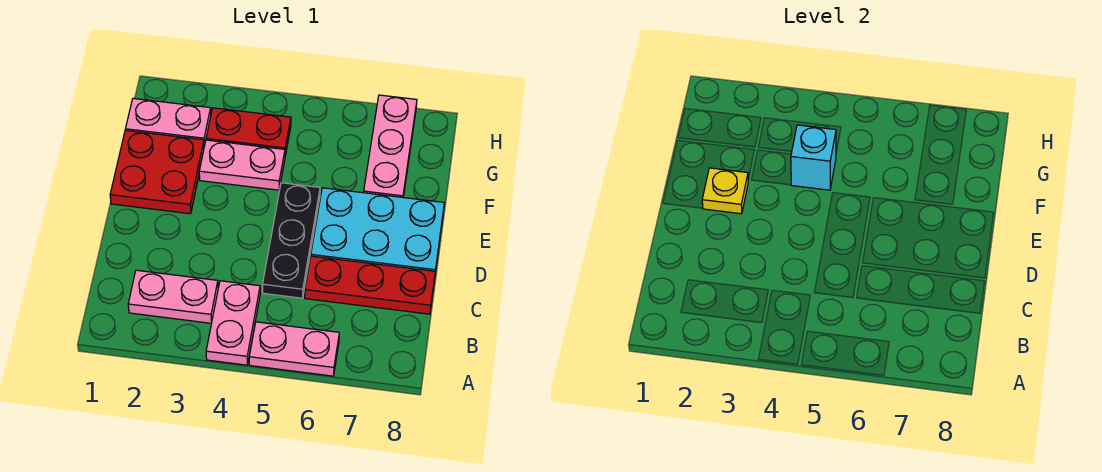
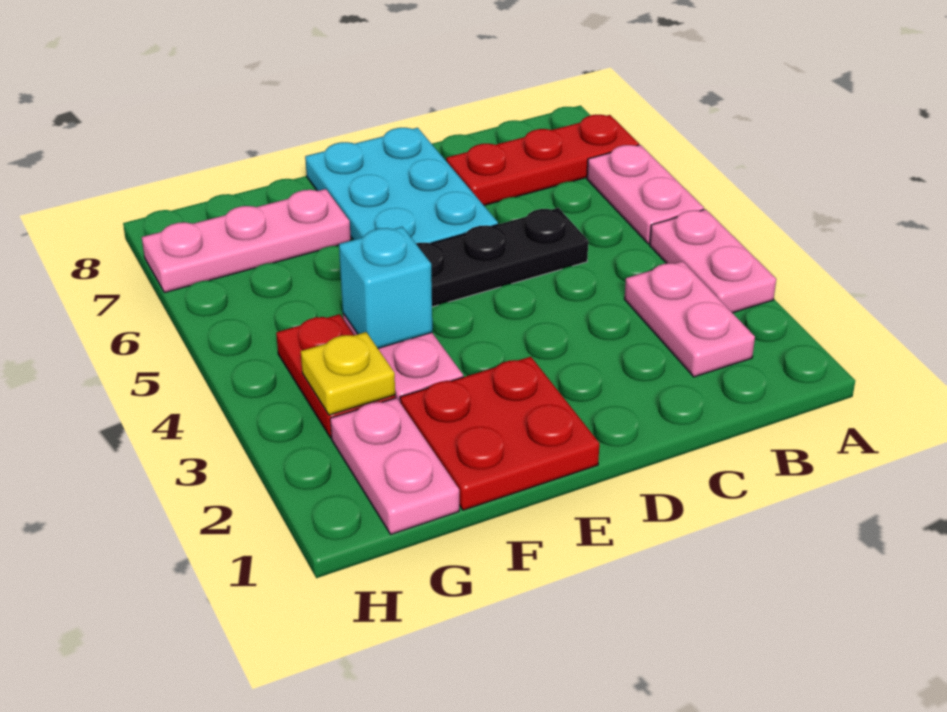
pink 1x2 plate [206,281,260,365] -> pink 1x2 plate turned to [650,209,776,313]
red 1x3 plate [305,256,435,314] -> red 1x3 plate turned to [446,115,639,205]
yellow 1x1 plate [702,168,748,214] -> yellow 1x1 plate moved to [301,332,395,415]

